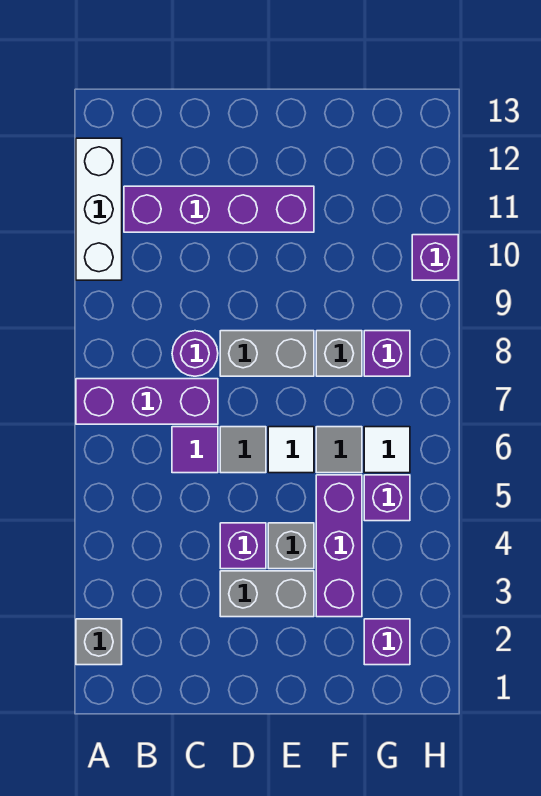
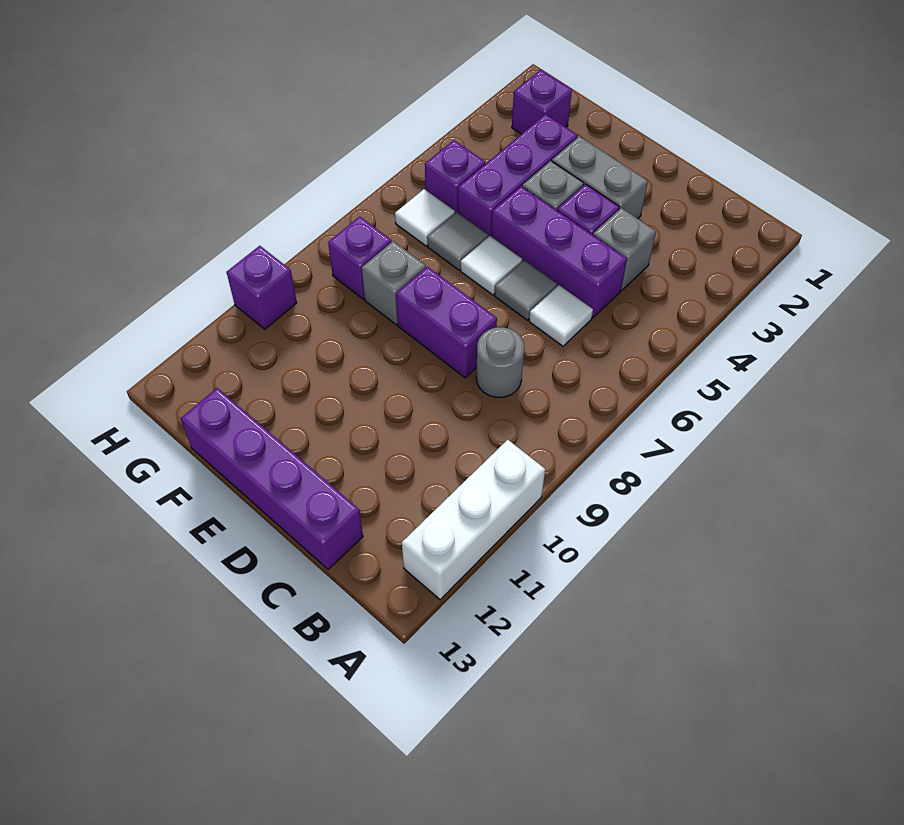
grey 1x1 brick [76,619,122,665] -> grey 1x1 brick moved to [593,208,656,291]
purple 1x3 brick [76,379,218,424] -> purple 1x3 brick moved to [491,186,627,318]
purple 1x4 brick [124,186,314,232] -> purple 1x4 brick moved to [181,388,363,570]
purple 1x1 tile [172,427,218,473] -> white 1x1 tile [529,285,593,346]
purple 1x1 round brick [172,331,218,376] -> grey 1x1 round brick [476,327,524,397]
grey 1x2 brick [220,331,314,376] -> purple 1x2 brick [396,267,497,378]

